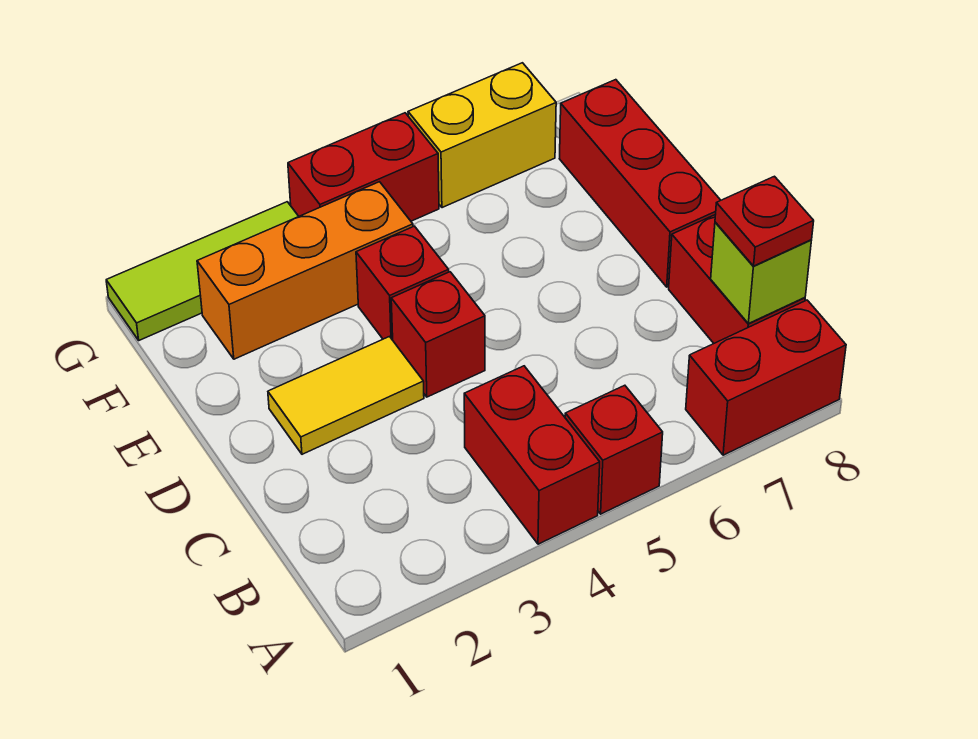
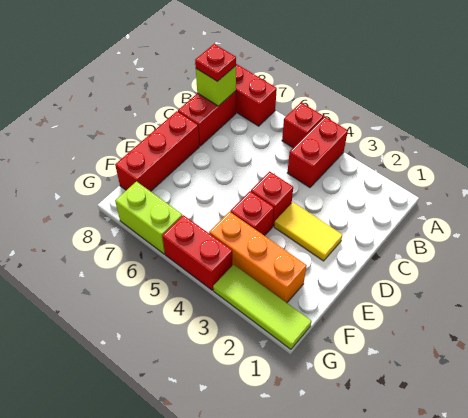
yellow 1x2 brick [408,63,556,208] -> lime 1x2 brick [115,181,182,254]

